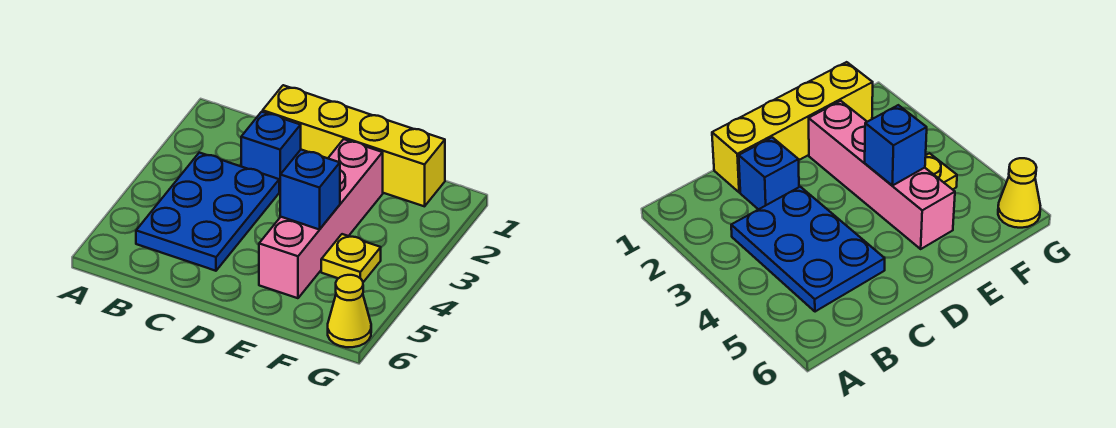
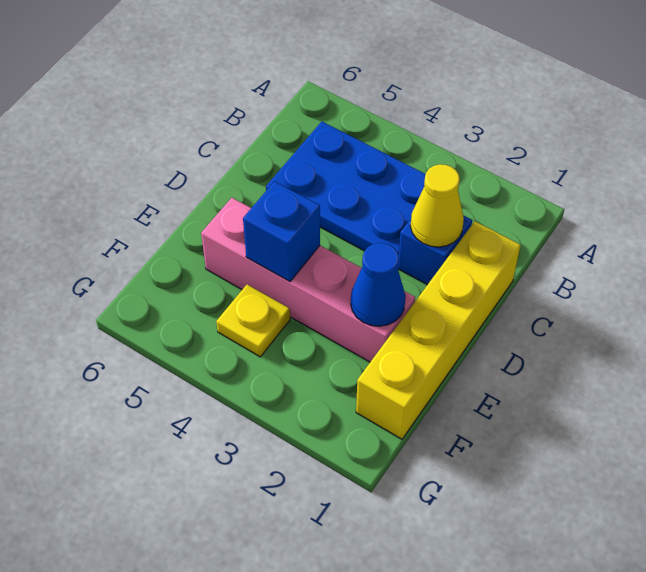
none -> blue 1x1 cone [351,243,406,326]
yellow 1x1 cone [328,275,371,347] -> yellow 1x1 cone moved to [410,164,464,247]

